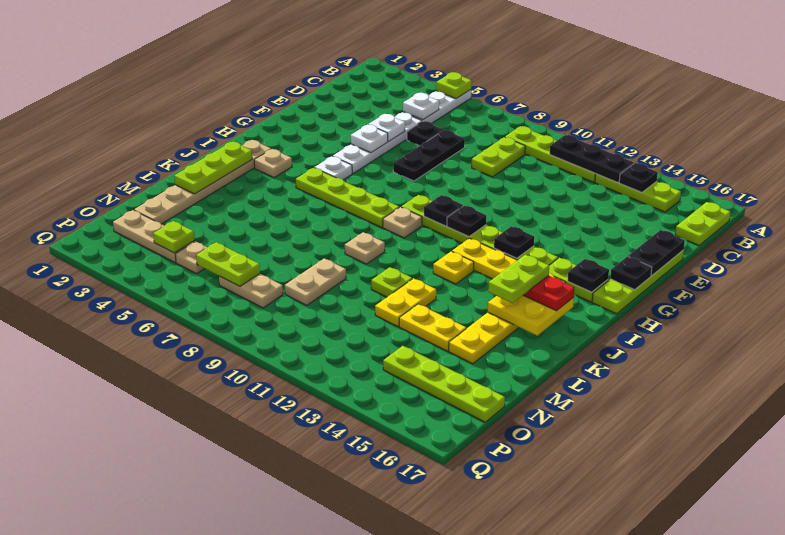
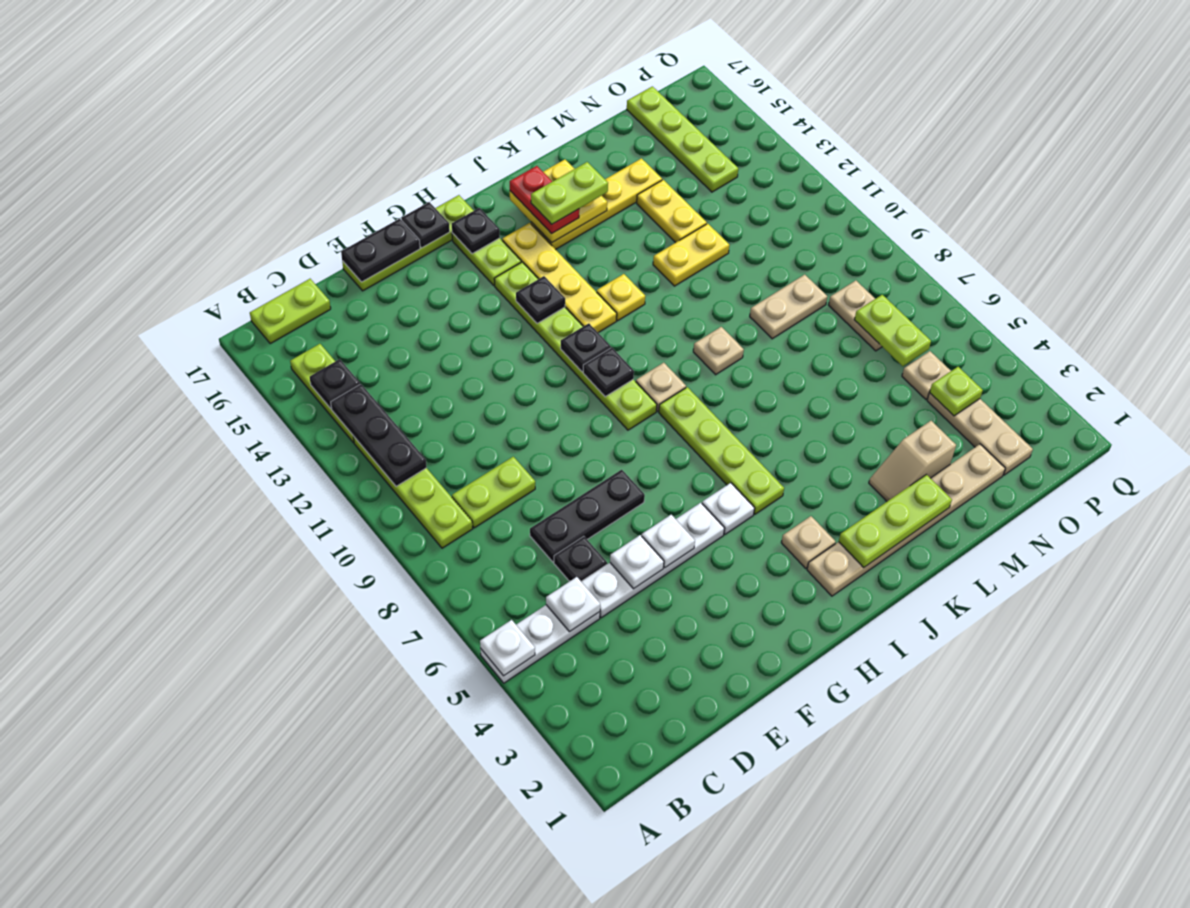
lime 1x1 plate [436,72,472,99] -> white 1x1 plate [480,620,535,676]
none -> tan 1x2 slope [869,421,956,501]
lime 1x1 plate [371,267,412,297] -> none

